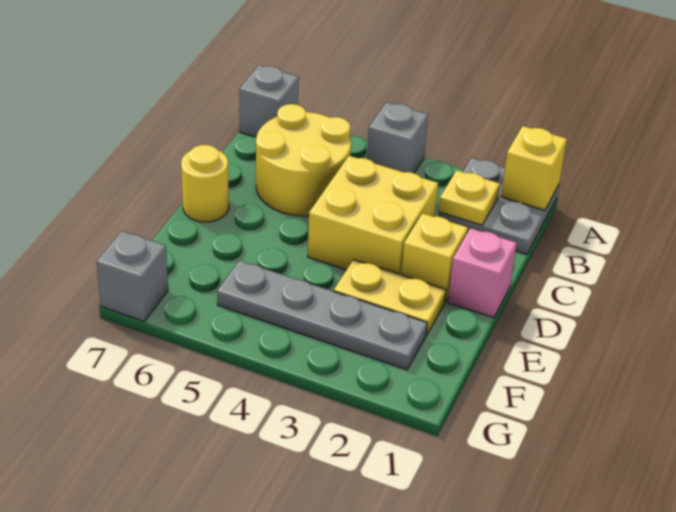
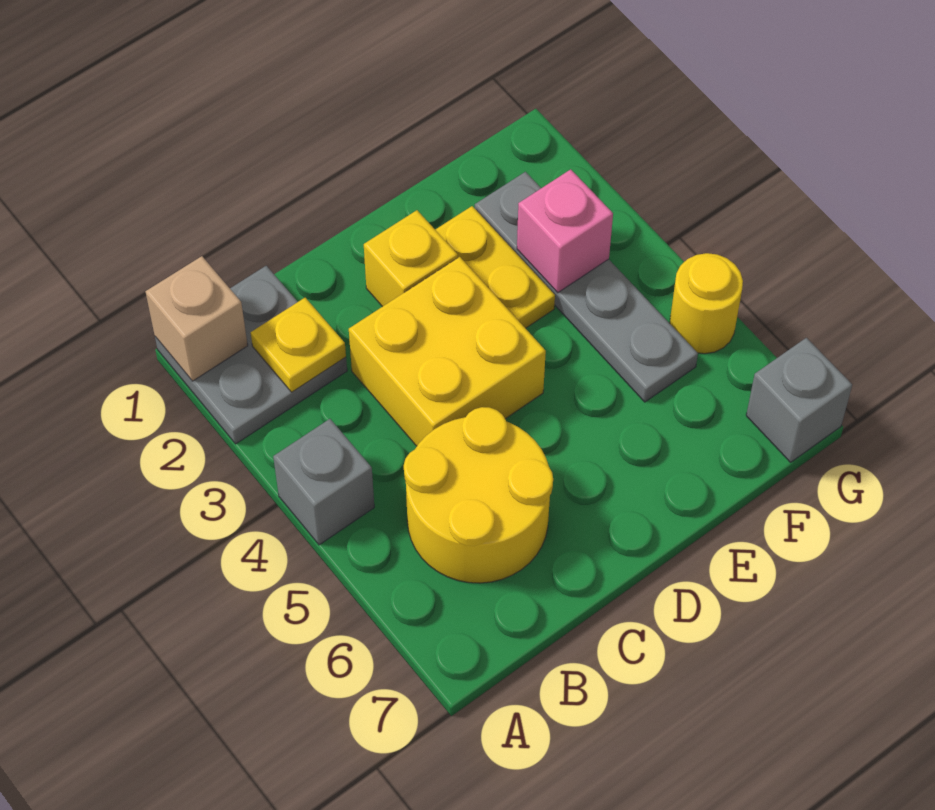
yellow 1x1 brick [501,126,567,210] -> tan 1x1 brick [146,256,248,381]
grey 1x1 brick [239,65,299,137] -> none
pink 1x1 brick [448,228,517,318] -> pink 1x1 brick moved to [517,169,613,293]
yellow 1x1 round brick [181,145,229,222] -> yellow 1x1 round brick moved to [670,253,743,354]

